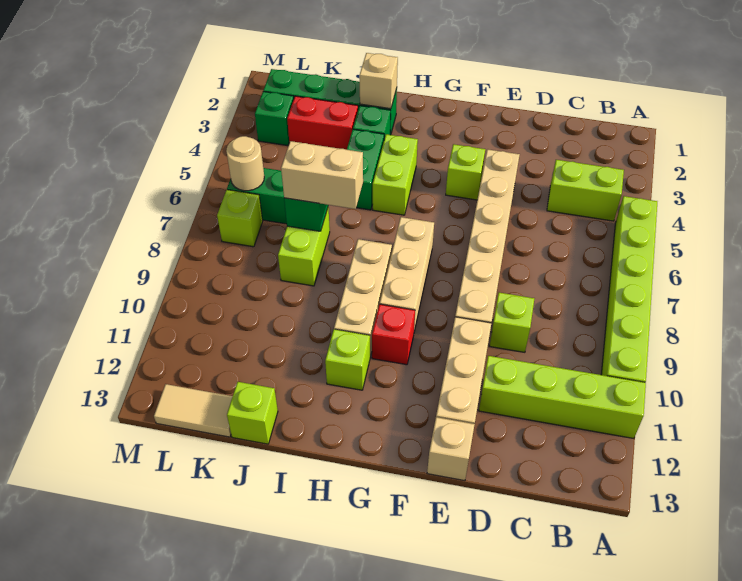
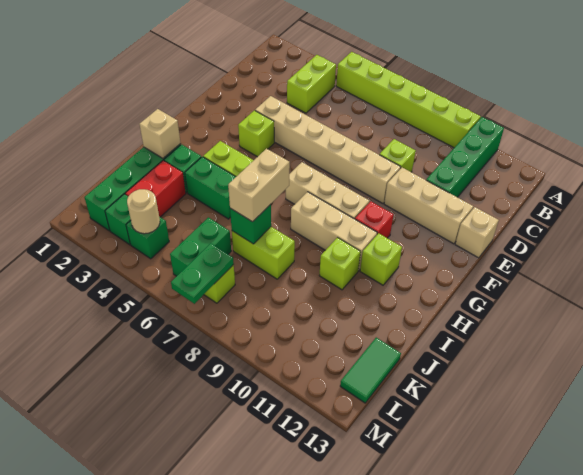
lime 1x4 brick [479,356,646,439] -> green 1x4 brick [426,117,504,197]
lime 1x1 brick [227,382,278,444] -> lime 1x1 brick moved to [319,238,360,290]
tan 1x2 tile [154,384,233,437] -> green 1x2 tile [340,338,401,403]
none -> green 1x1 brick [126,217,169,259]
tan 1x1 round brick [226,136,264,191] -> tan 1x1 round brick moved to [127,189,160,234]
none -> green 1x2 plate [171,243,234,304]

